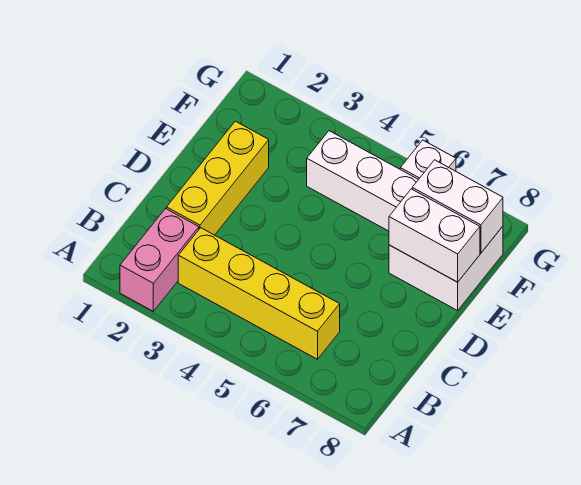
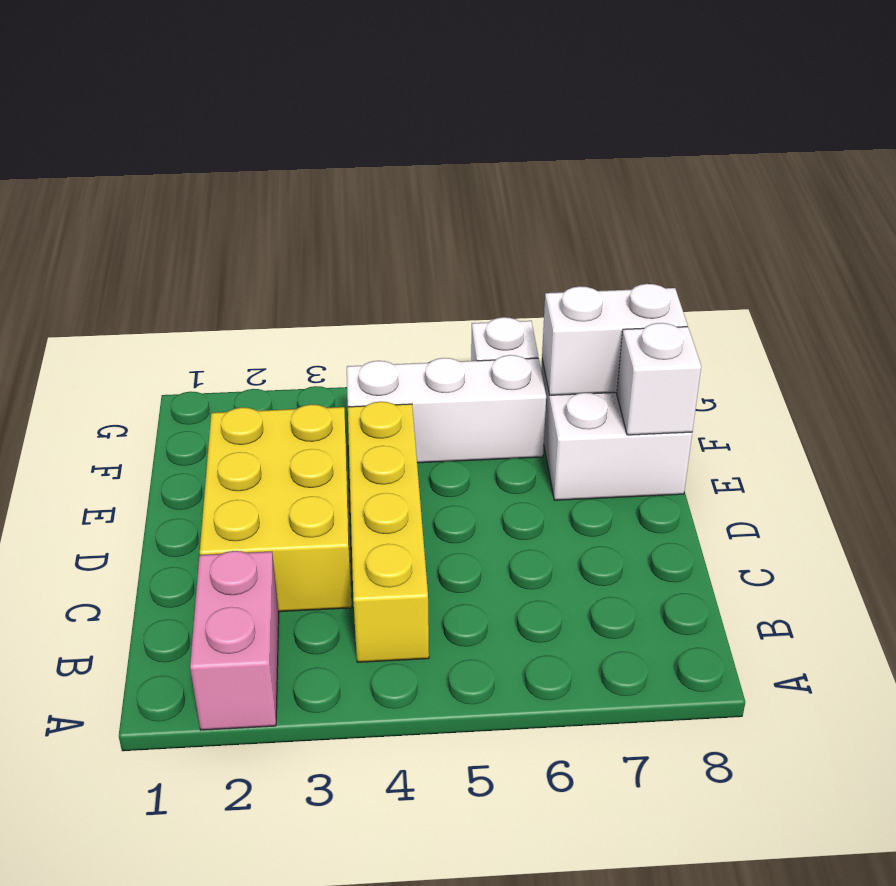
yellow 1x4 brick [178,228,340,359] -> yellow 1x4 brick turned to [348,402,429,662]
yellow 1x3 brick [167,121,269,235] -> yellow 2x3 brick [200,404,352,612]
white 1x2 brick [389,189,480,282] -> white 1x1 brick [617,323,701,435]

